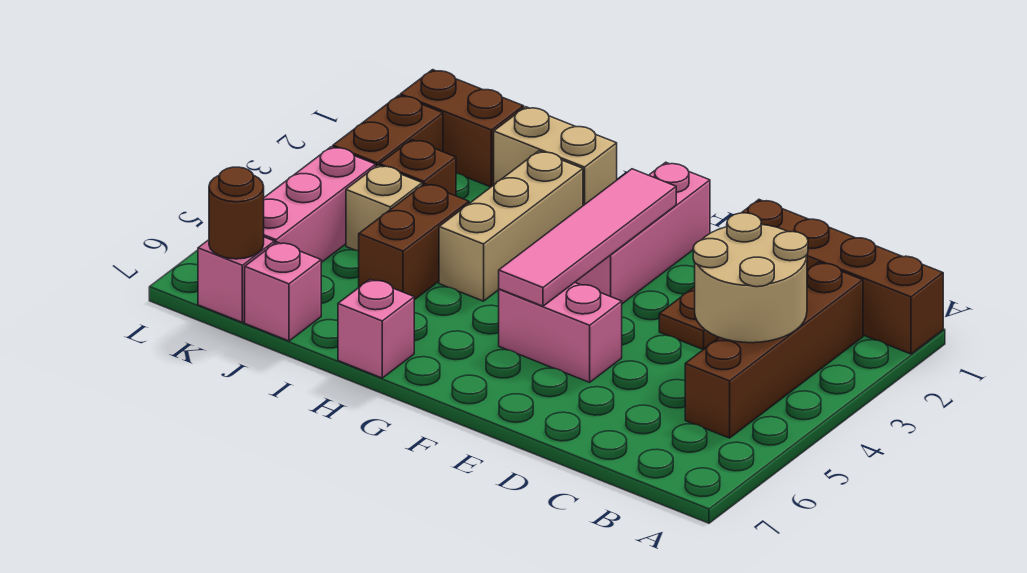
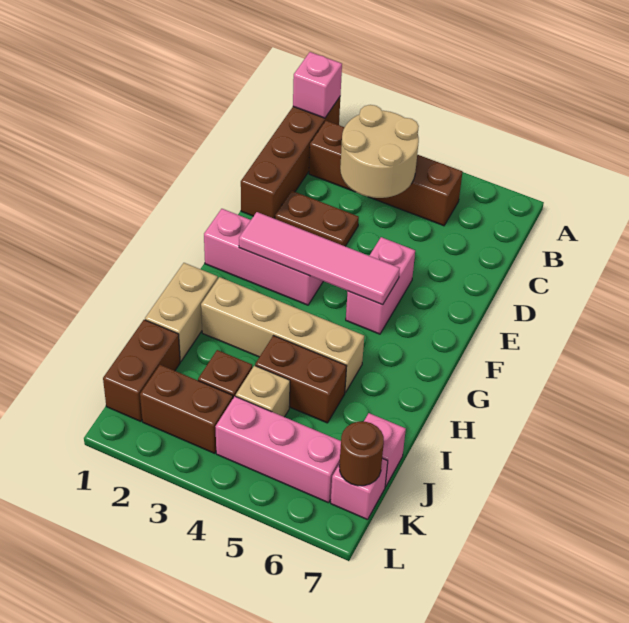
tan 1x3 brick [439,151,583,301] -> tan 1x4 brick [201,277,364,393]
pink 1x1 brick [338,279,414,378] -> pink 1x1 brick moved to [293,52,342,118]

